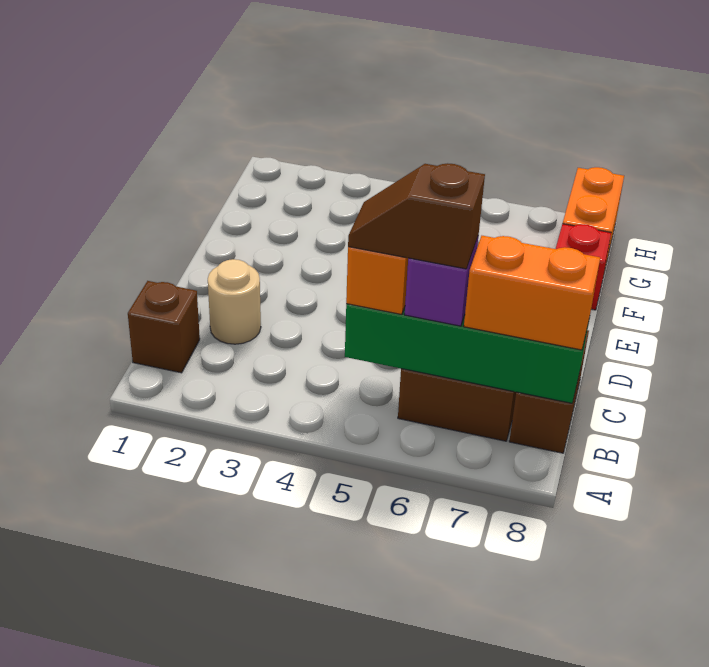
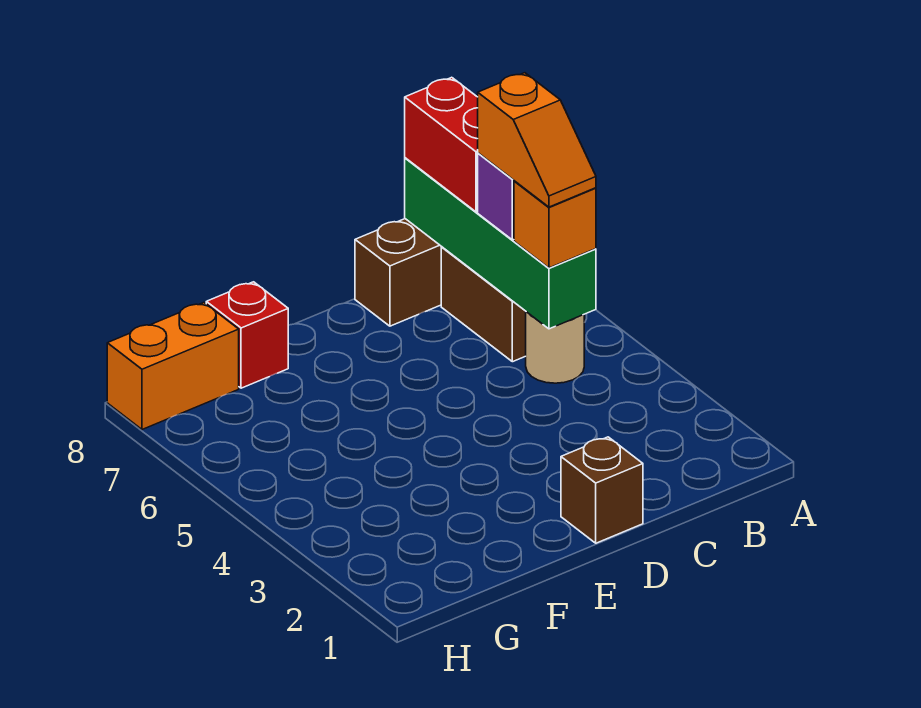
brown 1x1 brick [128,281,200,373] -> brown 1x1 brick moved to [561,437,643,543]
brown 1x2 slope [348,163,485,269] -> orange 1x2 slope [478,73,596,207]
orange 1x2 brick [464,236,600,350] -> red 1x2 brick [405,77,478,212]
tan 1x1 round brick [208,259,261,344] -> tan 1x1 round brick moved to [526,312,584,383]

